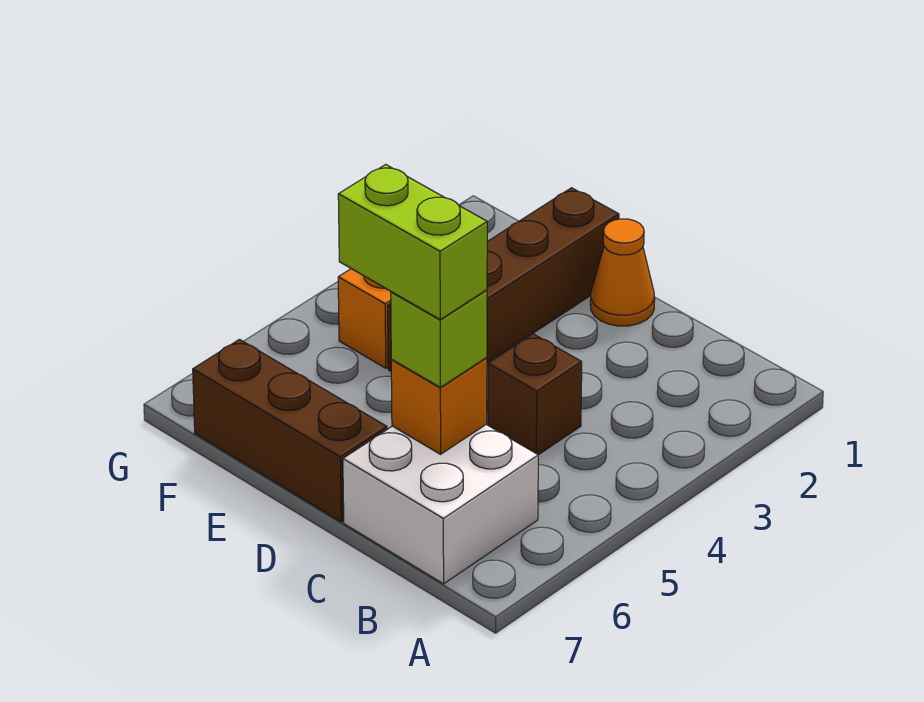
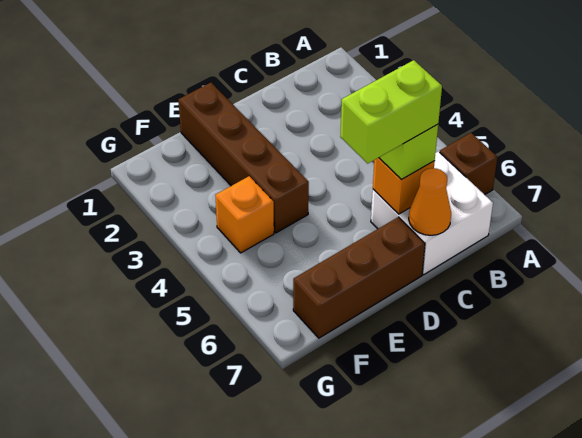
brown 1x1 brick [488,334,582,455] -> brown 1x1 brick moved to [440,133,497,195]
orange 1x1 cone [590,219,655,326] -> orange 1x1 cone moved to [409,168,451,235]

